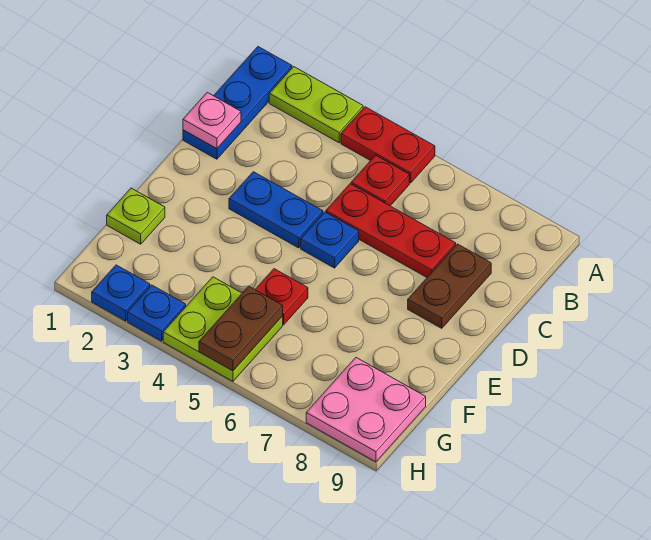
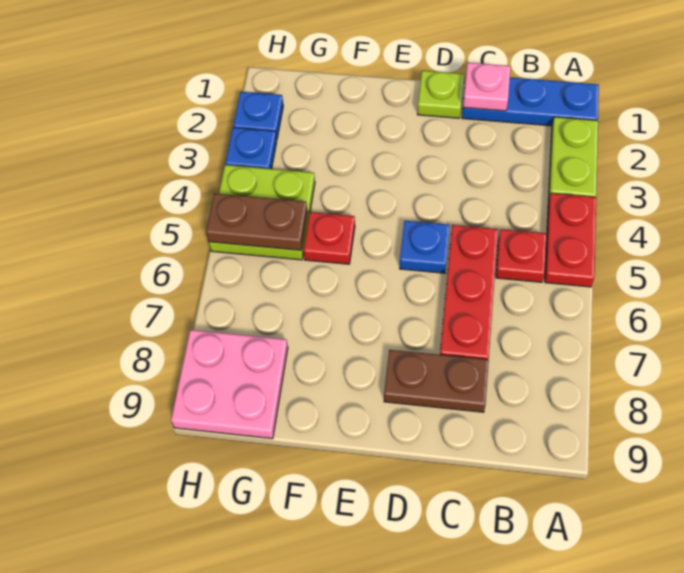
blue 1x2 plate [229,172,323,248] -> none
lime 1x1 plate [107,188,165,244] -> lime 1x1 plate moved to [417,71,464,118]

